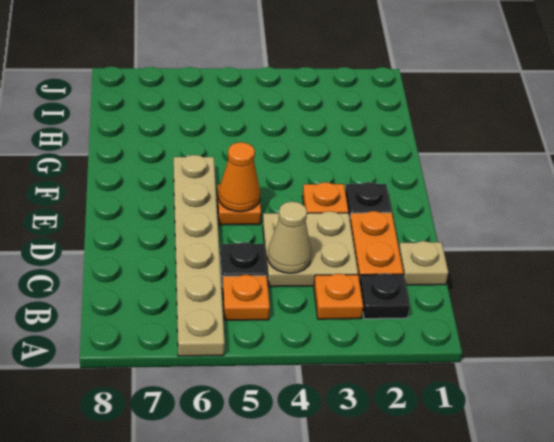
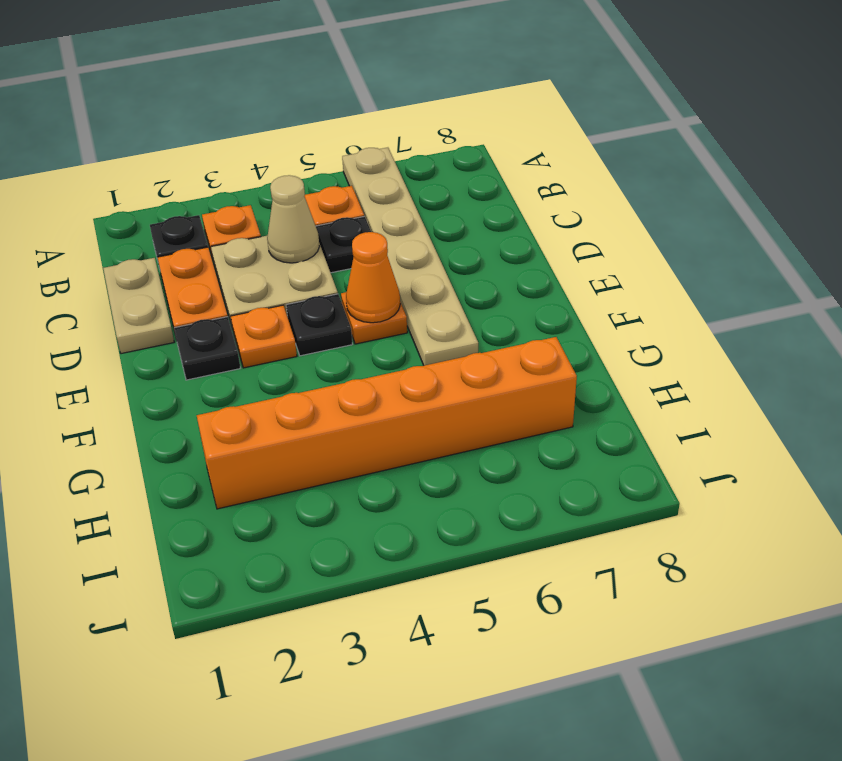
tan 1x1 plate [399,241,448,285] -> tan 1x2 plate [103,258,174,354]
none -> black 1x1 plate [286,294,352,356]
none -> orange 1x6 brick [197,337,577,509]

